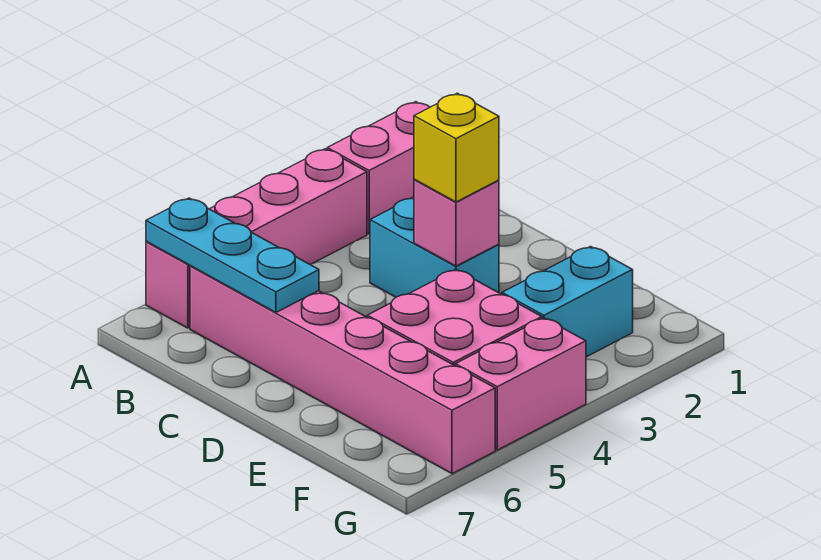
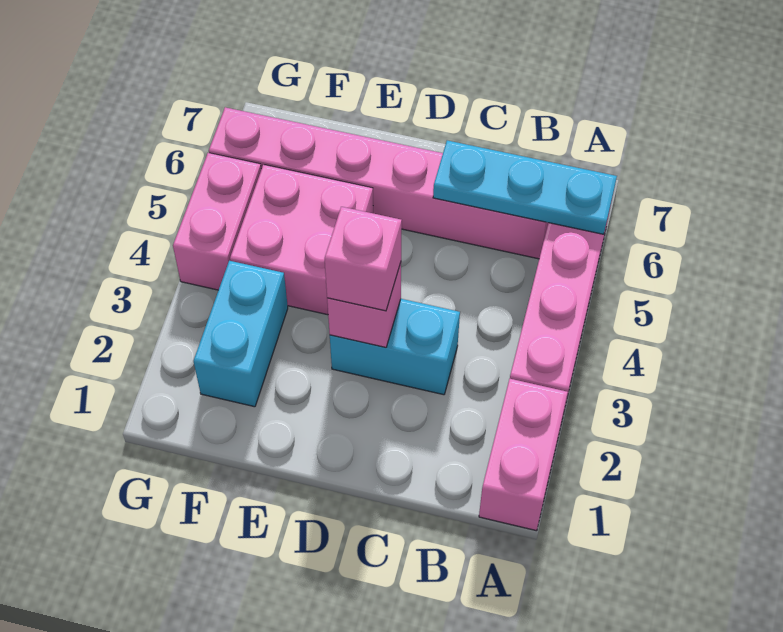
yellow 1x1 brick [414,93,499,202] -> pink 1x1 brick [325,207,402,311]

